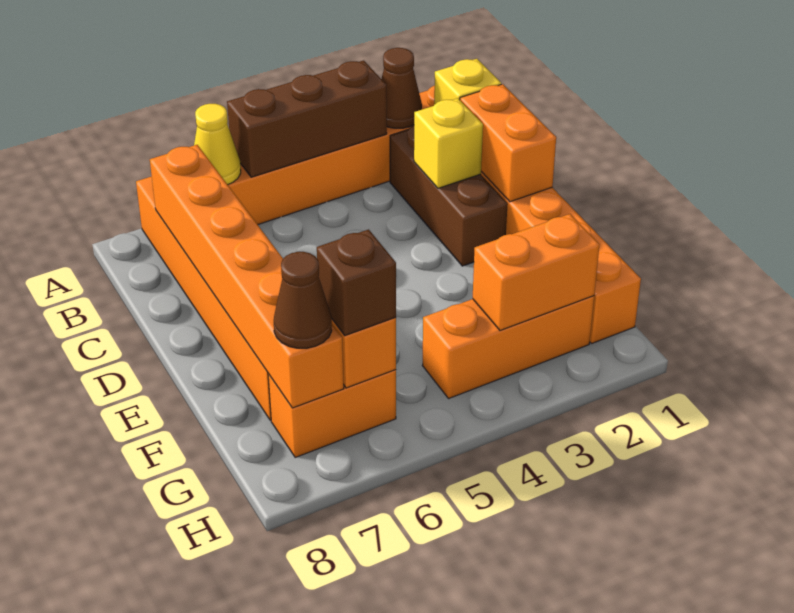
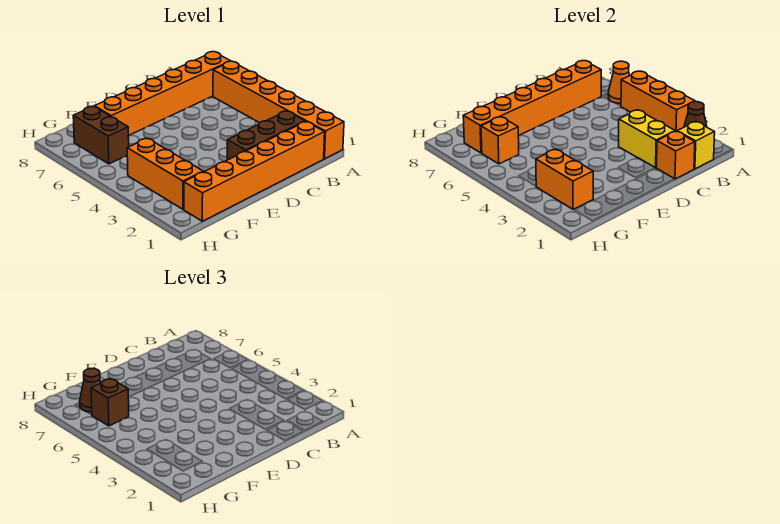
brown 1x3 brick [227,60,387,177] -> orange 1x3 brick [621,71,695,131]
yellow 1x1 cone [194,104,241,185] -> orange 1x1 cone [608,61,629,103]
orange 1x2 brick [460,84,556,202] -> orange 1x1 brick [657,131,695,179]
yellow 1x1 brick [414,98,483,188] -> yellow 1x2 brick [619,110,675,168]
orange 1x2 brick [268,370,396,457] -> brown 1x2 brick [73,106,129,164]

